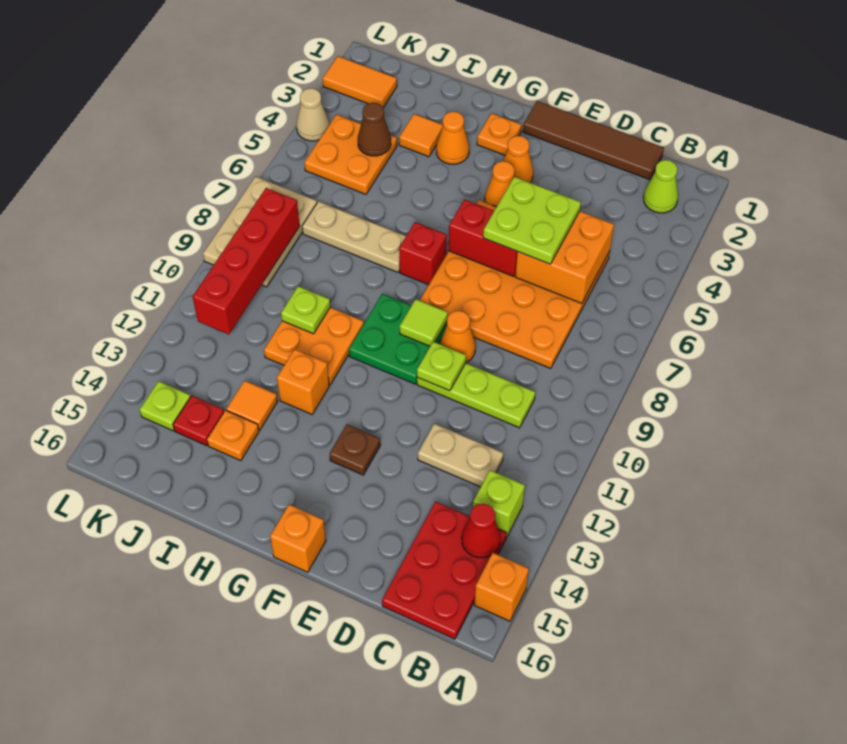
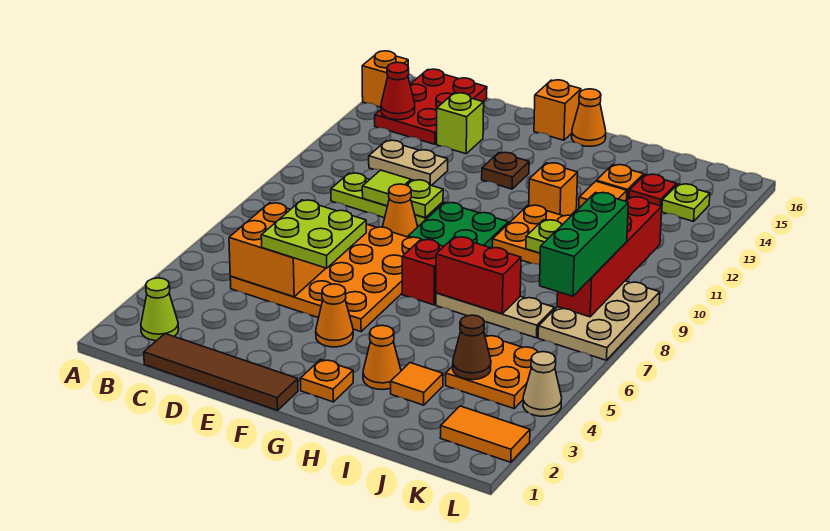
lime 1x1 brick [473,470,525,537] -> lime 1x1 brick moved to [437,93,484,154]
red 1x2 brick [449,199,517,276] -> red 1x2 brick moved to [436,237,521,314]
orange 1x1 cone [503,136,533,183] -> orange 1x1 cone moved to [572,89,606,146]
lime 1x1 tile [400,299,448,346] -> lime 1x1 tile moved to [362,170,411,206]
none -> green 1x3 brick [540,193,628,296]

